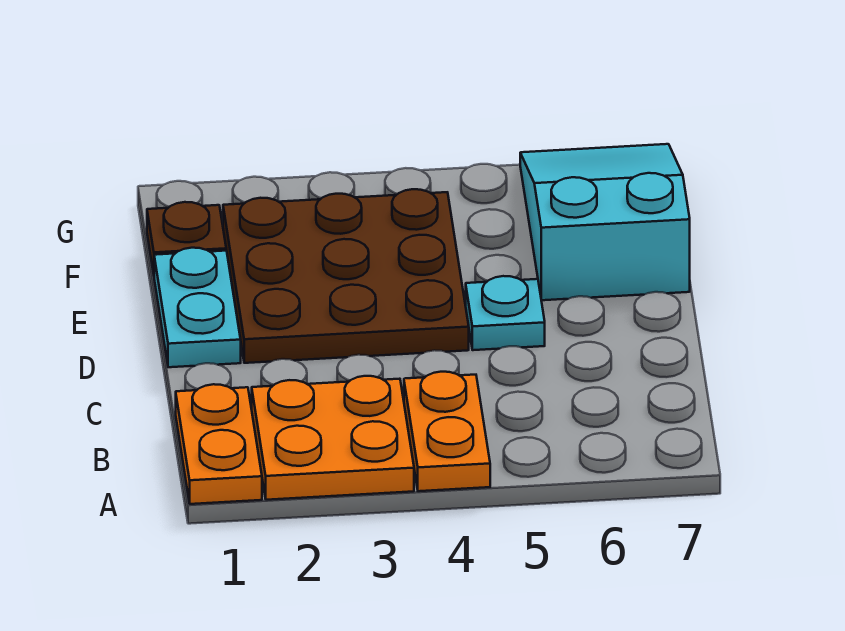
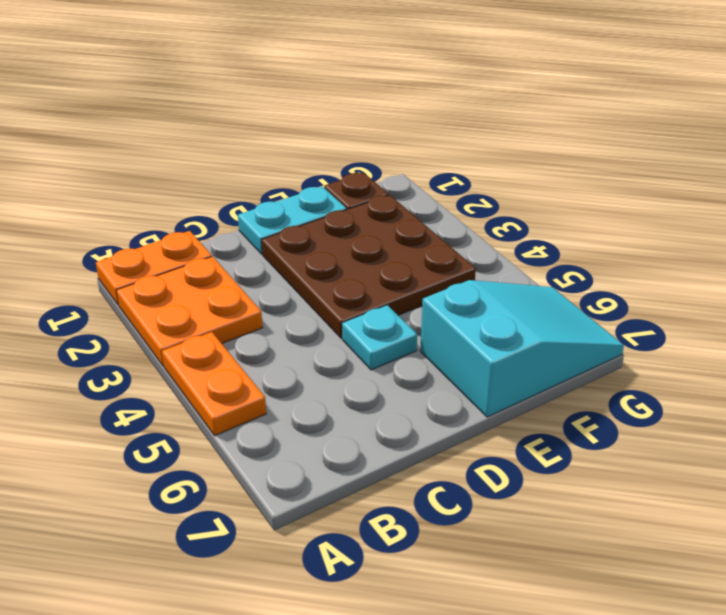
orange 1x2 plate [404,372,490,491] -> orange 1x2 plate turned to [162,332,266,435]

